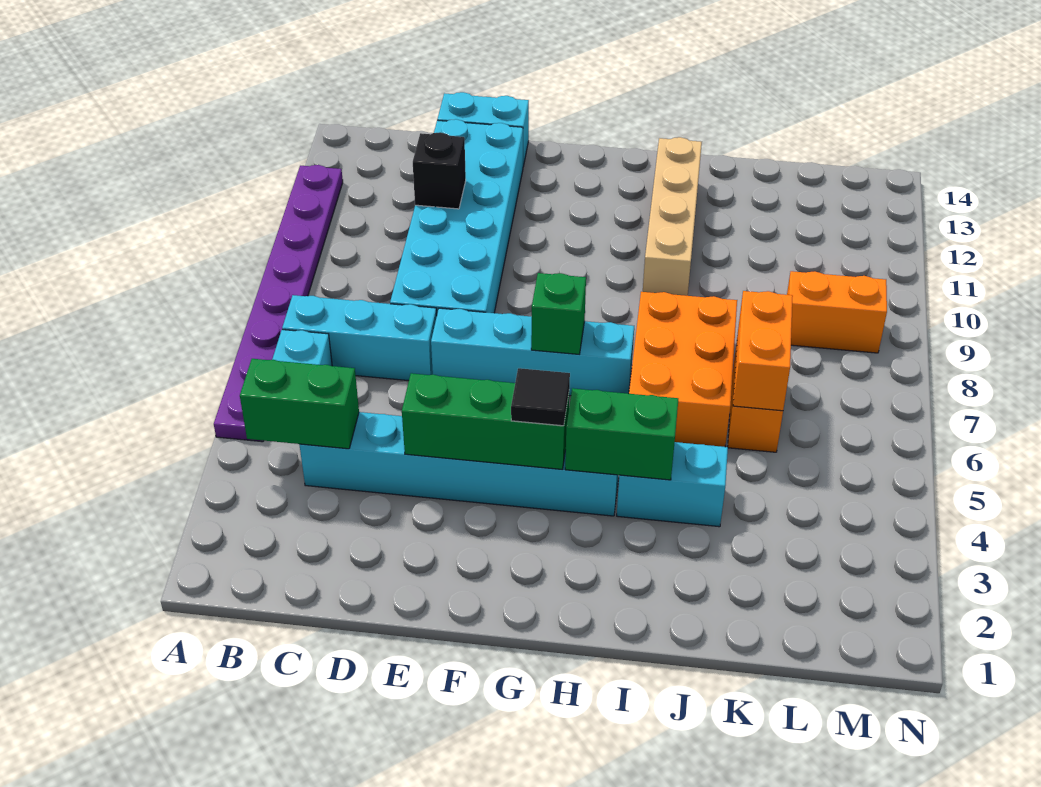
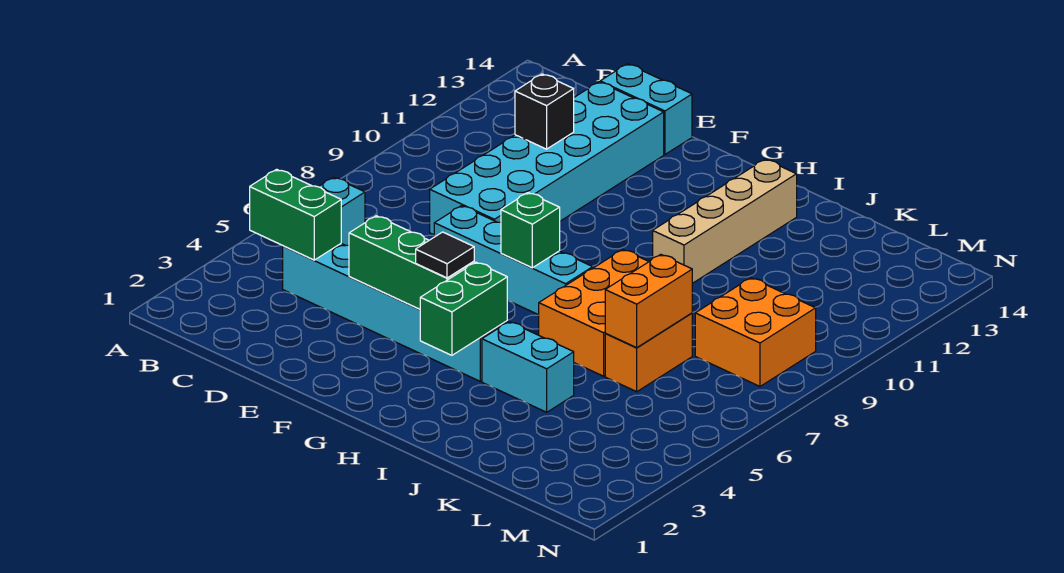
purple 1x8 plate [214,165,343,442] -> none
cyan 1x3 brick [282,295,437,381] -> none
green 1x2 brick [565,388,678,480] -> green 1x2 brick turned to [420,262,507,355]
orange 1x2 brick [787,271,887,353] -> orange 2x2 brick [695,278,816,386]

